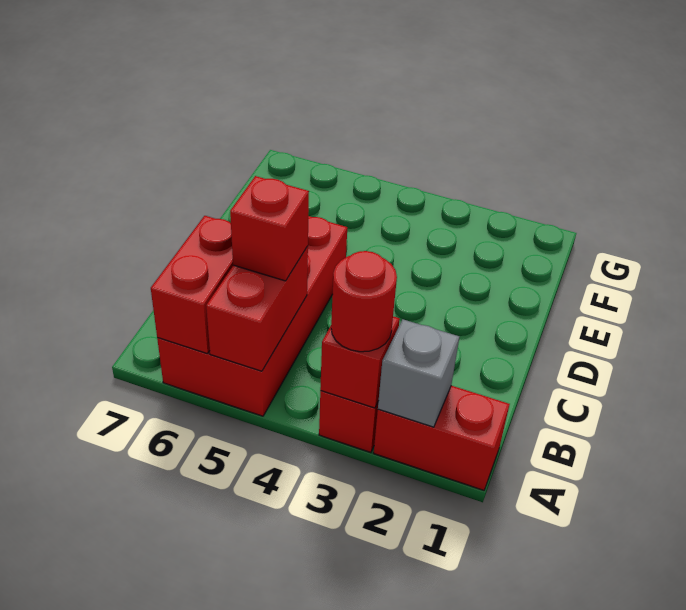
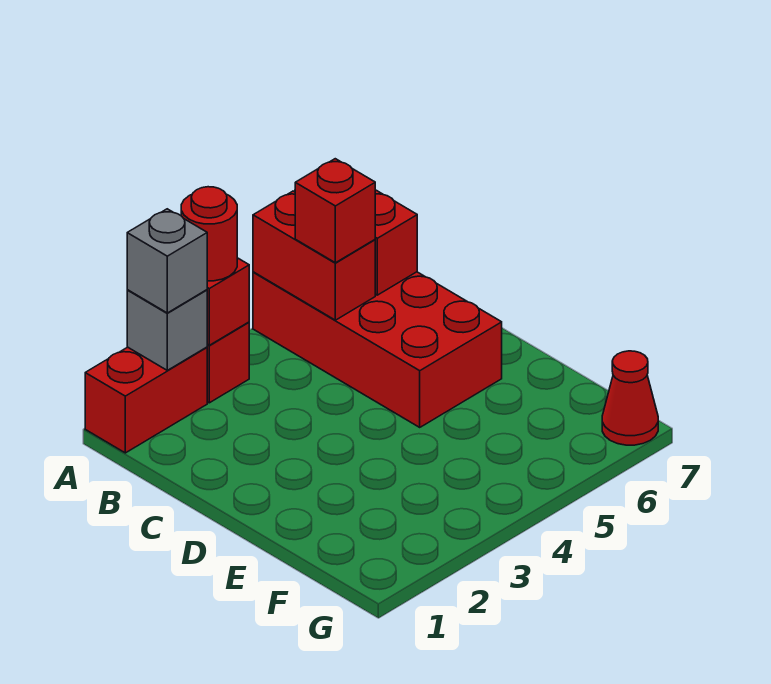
none -> grey 1x1 brick [127,209,207,313]
none -> red 1x1 cone [602,351,658,445]

